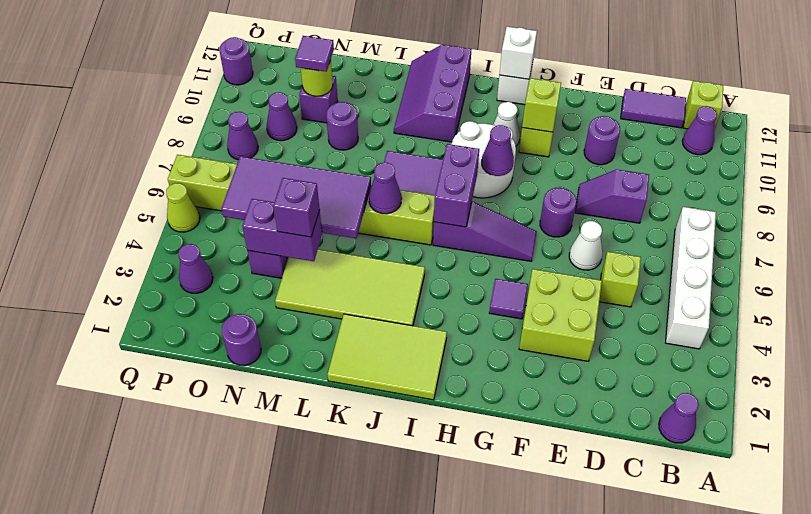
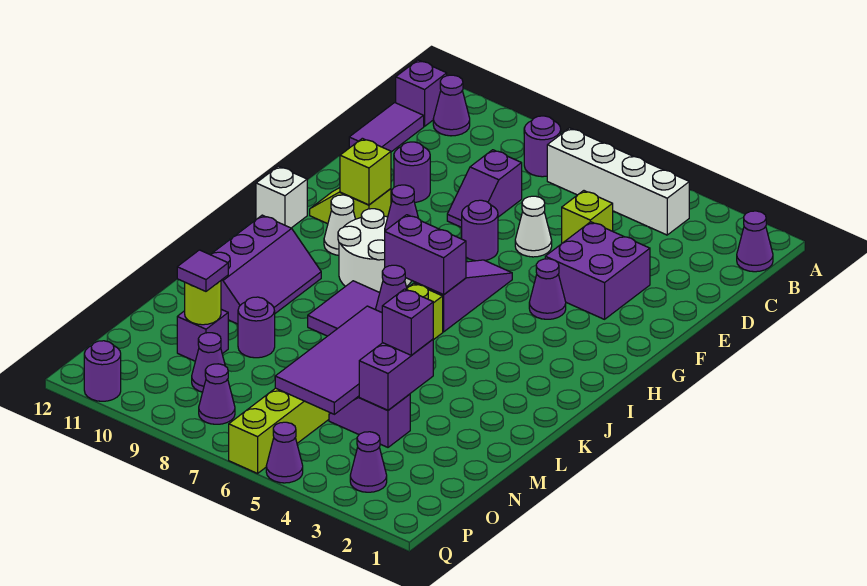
lime 1x1 brick [683,81,723,130] -> purple 1x1 brick [396,60,447,126]
lime 2x2 brick [519,269,602,361] -> purple 2x2 brick [545,222,650,319]
purple 1x1 tile [489,279,528,319] -> purple 1x1 cone [529,259,566,319]
white 1x1 brick [499,27,537,79] -> none
lime 2x3 tile [327,314,447,400] -> none
lime 2x4 tile [275,249,425,326] -> none
purple 2x3 slope [394,45,471,142] -> purple 2x3 slope turned to [210,215,321,324]
purple 1x1 round brick [222,314,261,365] -> purple 1x1 round brick moved to [524,116,561,177]
lime 1x1 cone [166,183,200,232] -> purple 1x1 cone [266,422,303,483]

